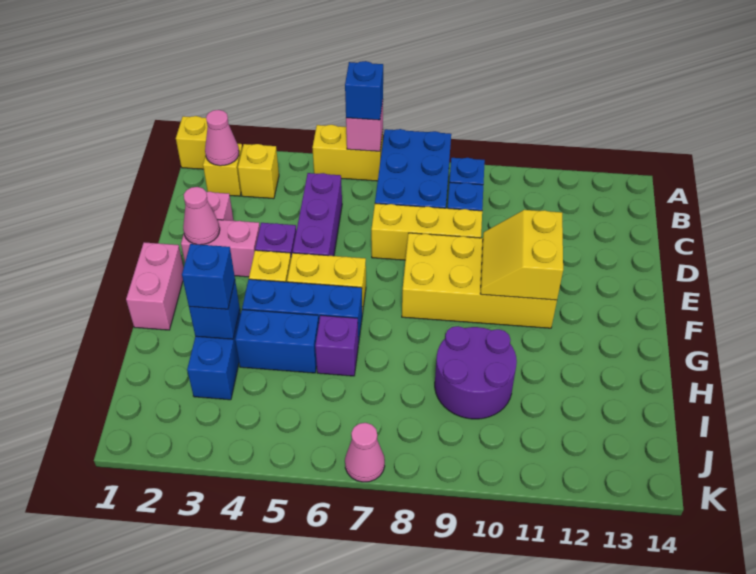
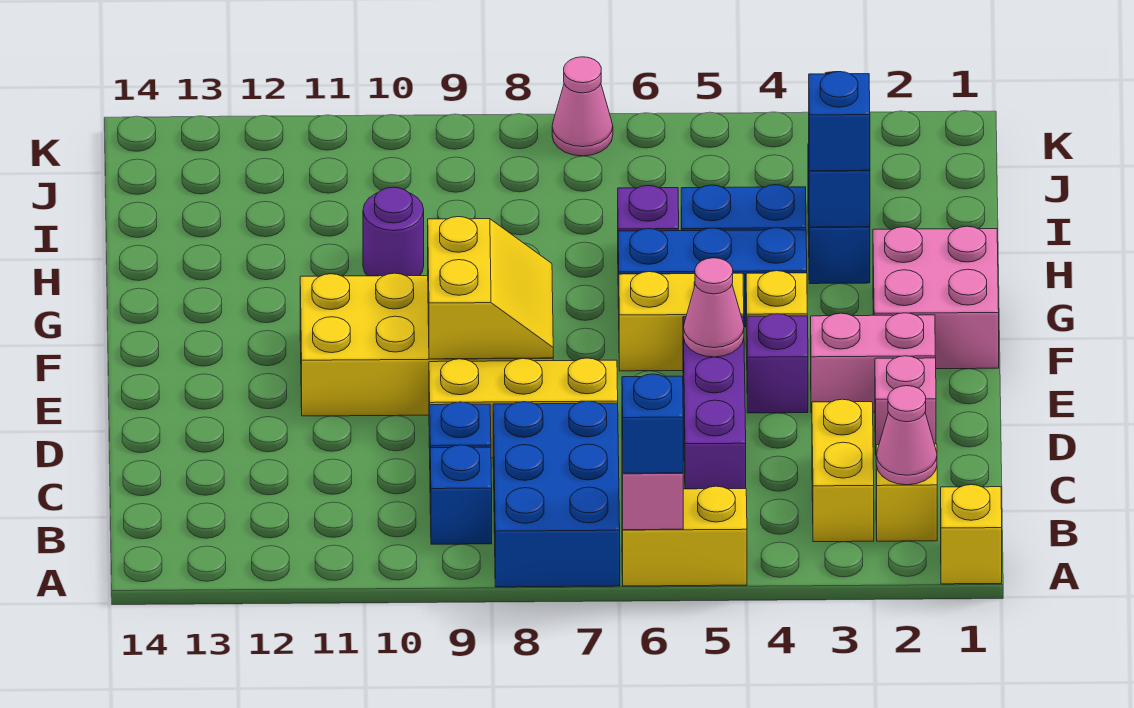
yellow 1x1 brick [238,144,279,199] -> yellow 1x2 brick [812,399,874,542]
pink 1x1 cone [183,187,220,245] -> pink 1x1 cone moved to [683,258,744,357]
yellow 2x2 slope [480,210,563,300] -> yellow 2x2 slope moved to [428,217,553,359]
pink 1x2 brick [126,242,184,330] -> pink 2x2 brick [873,226,999,369]
purple 2x2 round brick [435,326,517,419] -> purple 1x1 round brick [363,187,424,276]

